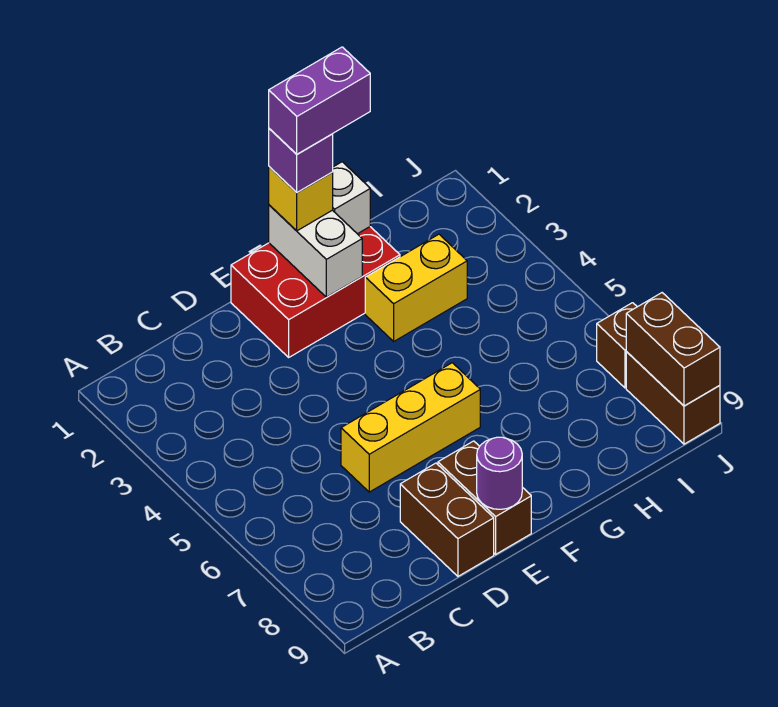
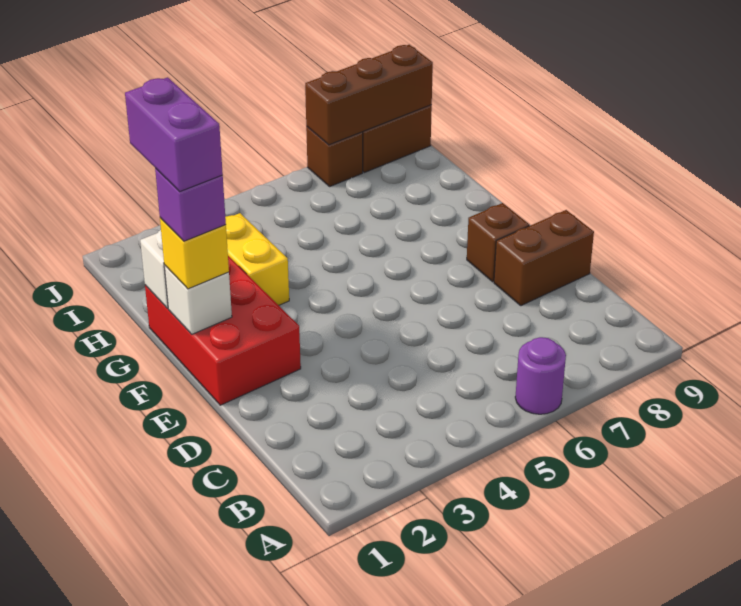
yellow 1x3 brick [341,363,480,492] -> none
brown 1x2 brick [438,441,531,554] -> brown 1x1 brick [467,203,529,282]
purple 1x1 round brick [477,437,522,509] -> purple 1x1 round brick moved to [515,337,566,414]
white 1x2 brick [269,205,362,297] -> white 1x1 brick [164,265,232,334]
brown 1x2 brick [626,293,720,406] -> brown 1x3 brick [305,45,433,145]

